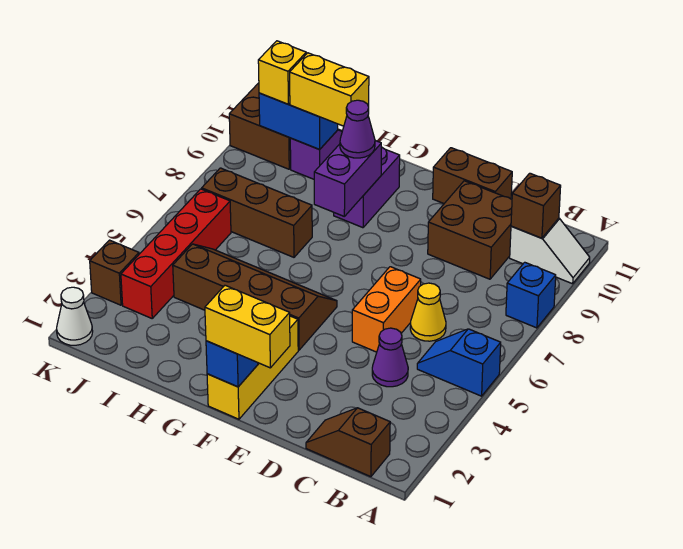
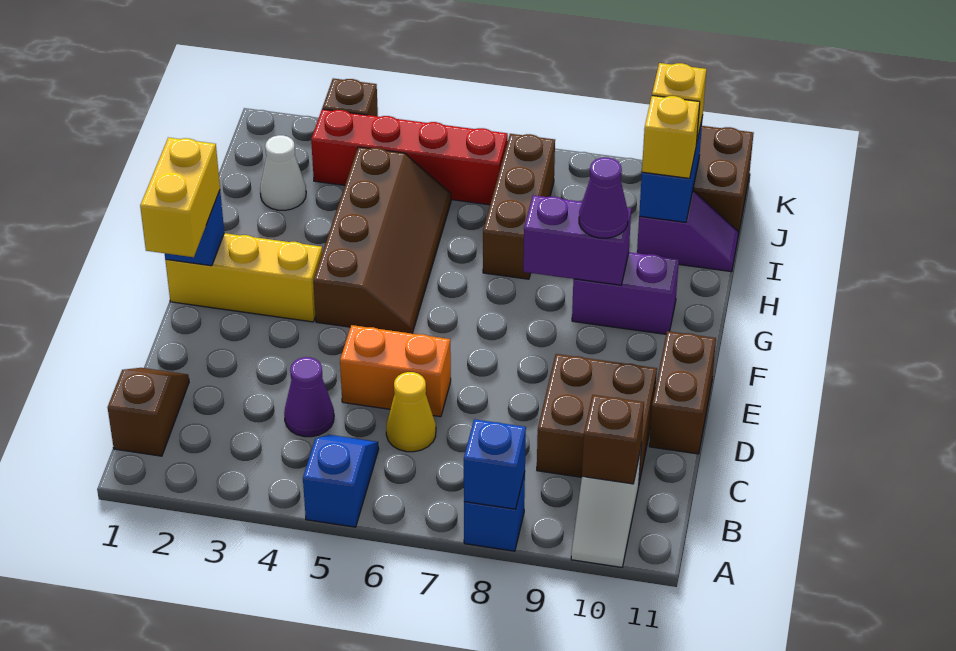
none -> blue 1x1 brick [464,419,526,509]
yellow 1x2 brick [290,53,369,126] -> yellow 1x1 brick [642,96,700,178]
white 1x1 cone [57,287,93,345] -> white 1x1 cone moved to [260,135,306,210]

